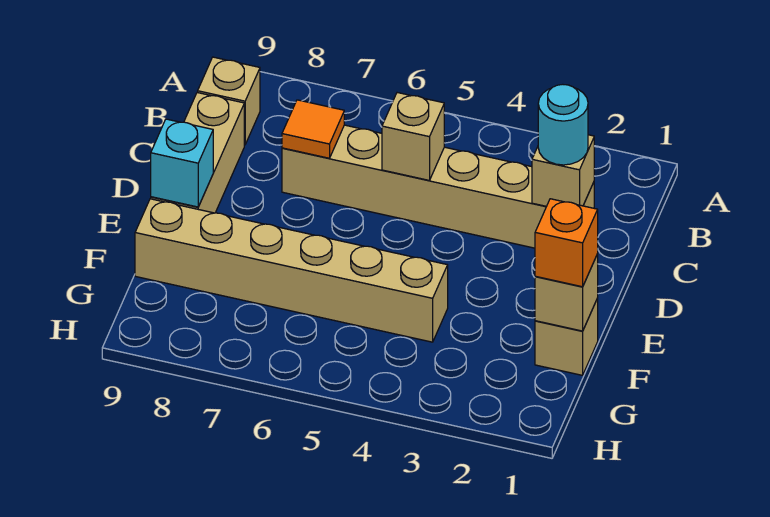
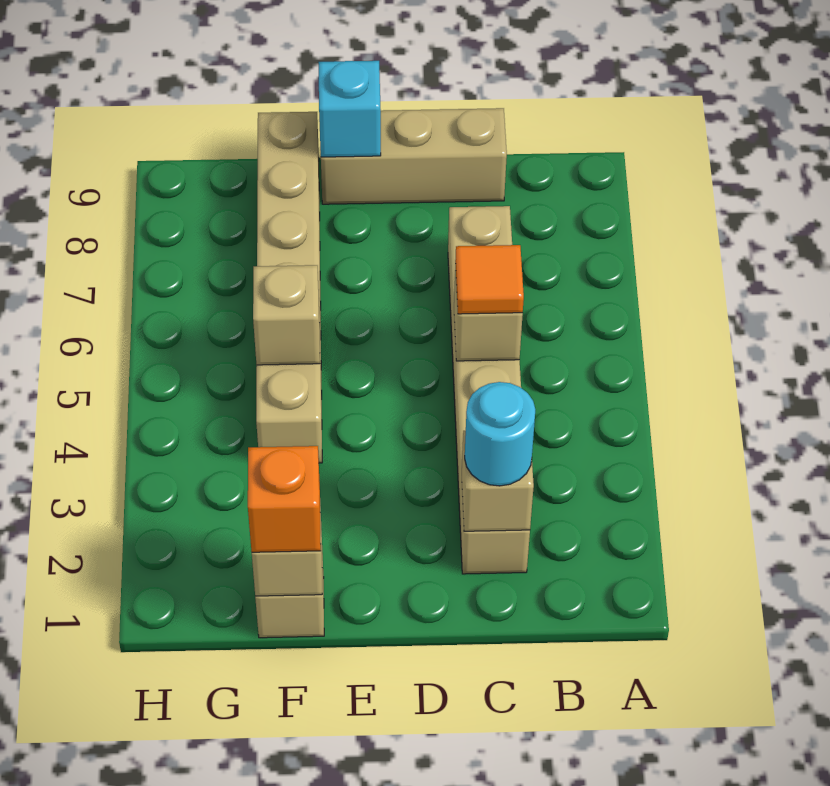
tan 1x1 brick [198,57,260,145] -> tan 1x1 brick moved to [253,265,320,365]
orange 1x1 tile [282,100,344,158] -> orange 1x1 tile moved to [455,245,524,314]

